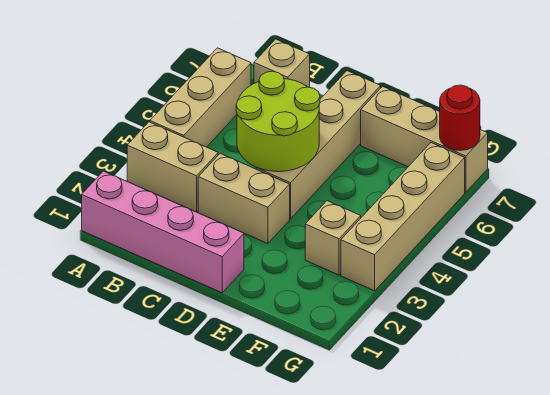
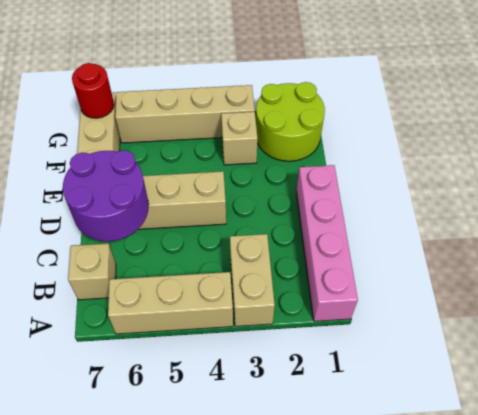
tan 1x2 brick [198,153,290,244] -> none
lime 2x2 round brick [236,71,320,172] -> lime 2x2 round brick moved to [256,82,325,161]
none -> purple 2x2 round brick [63,150,149,241]

